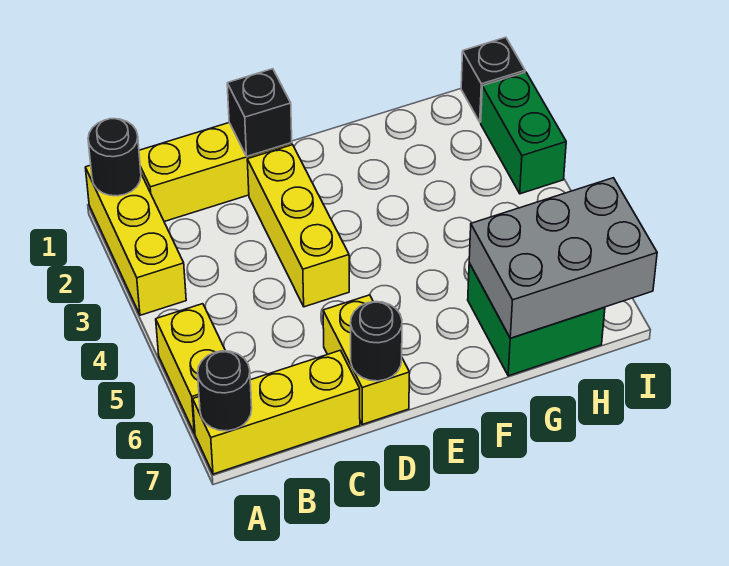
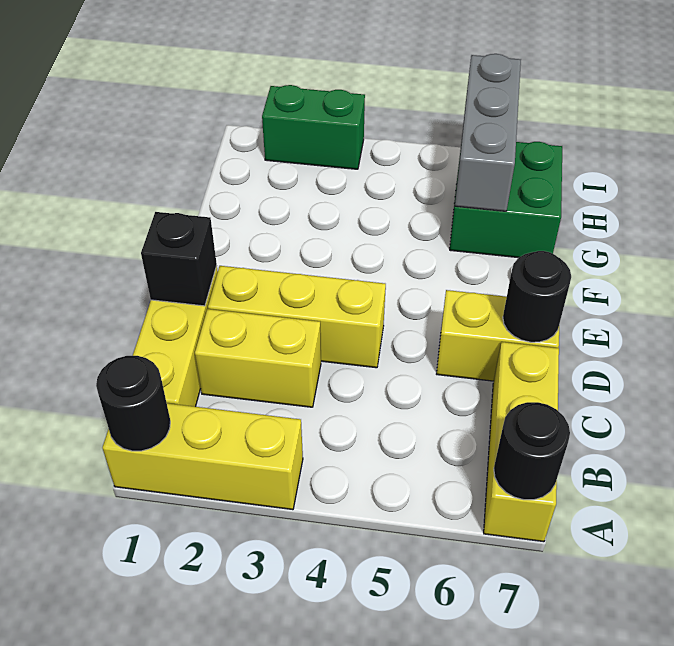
yellow 1x2 brick [156,304,225,433] -> yellow 1x2 brick moved to [195,309,321,407]
grey 2x3 brick [469,178,657,338] -> grey 1x3 brick [455,54,521,211]
black 1x1 brick [461,37,525,122] -> none

